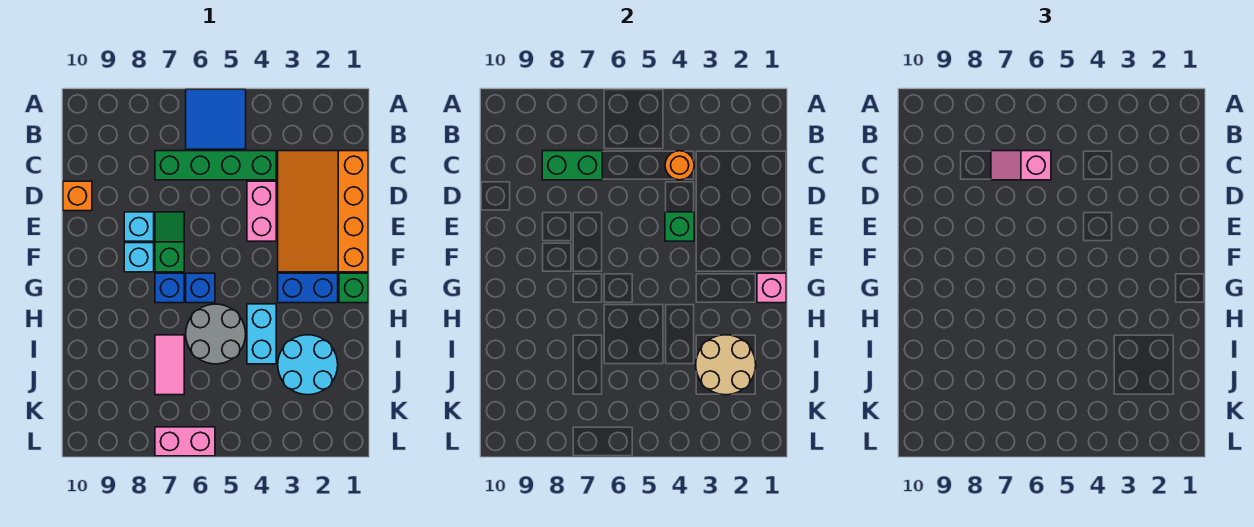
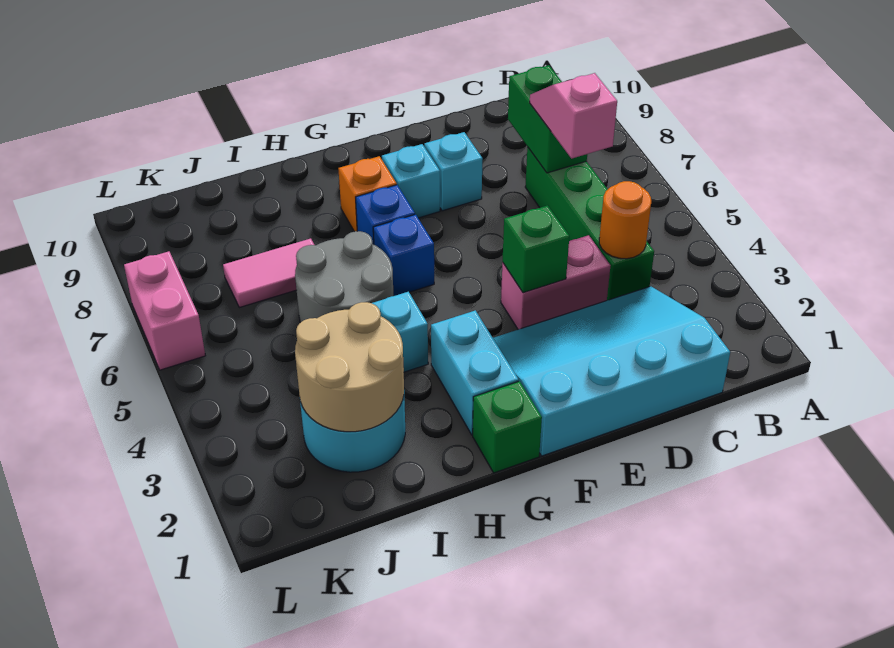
blue 2x2 tile [186,89,246,149] -> none
orange 3x4 slope [278,151,368,272] -> cyan 3x4 slope [493,286,730,456]
orange 1x1 brick [63,181,92,211] -> orange 1x1 brick moved to [338,156,397,232]
green 1x2 slope [155,212,184,272] -> none
pink 1x1 brick [757,273,786,303] -> none
blue 1x2 brick [278,273,338,303] -> cyan 1x2 brick [431,310,519,435]

